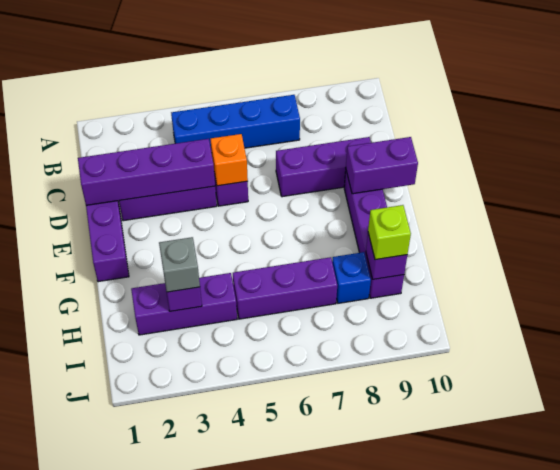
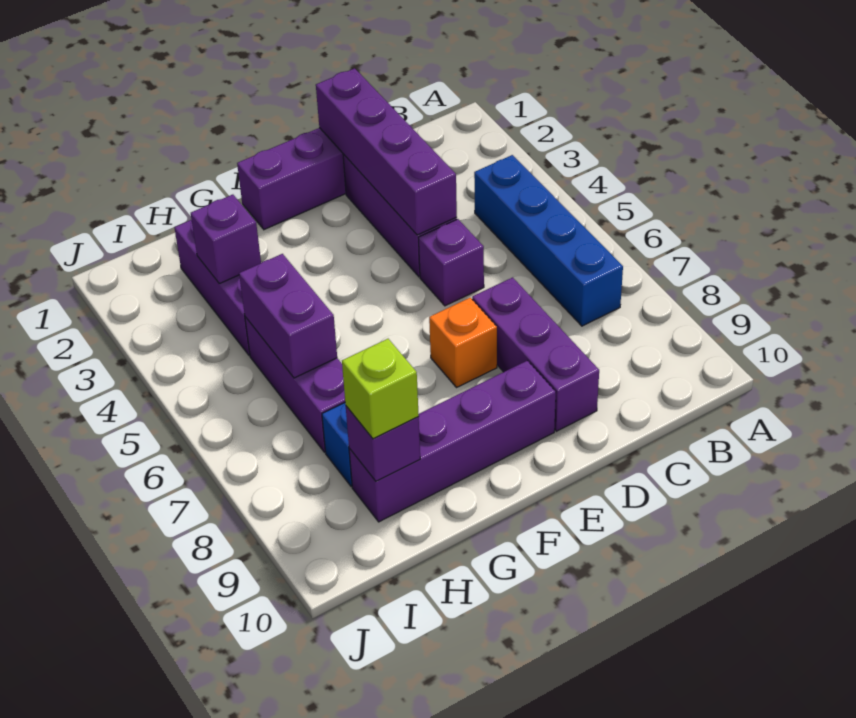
orange 1x1 brick [211,134,248,186] -> orange 1x1 brick moved to [429,298,497,387]
purple 1x2 brick [346,137,418,194] -> purple 1x2 brick moved to [239,254,337,378]
grey 1x1 brick [159,237,200,292] -> none

